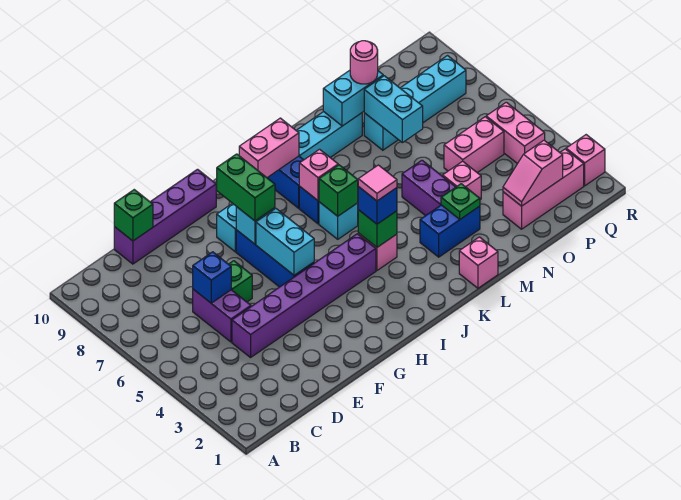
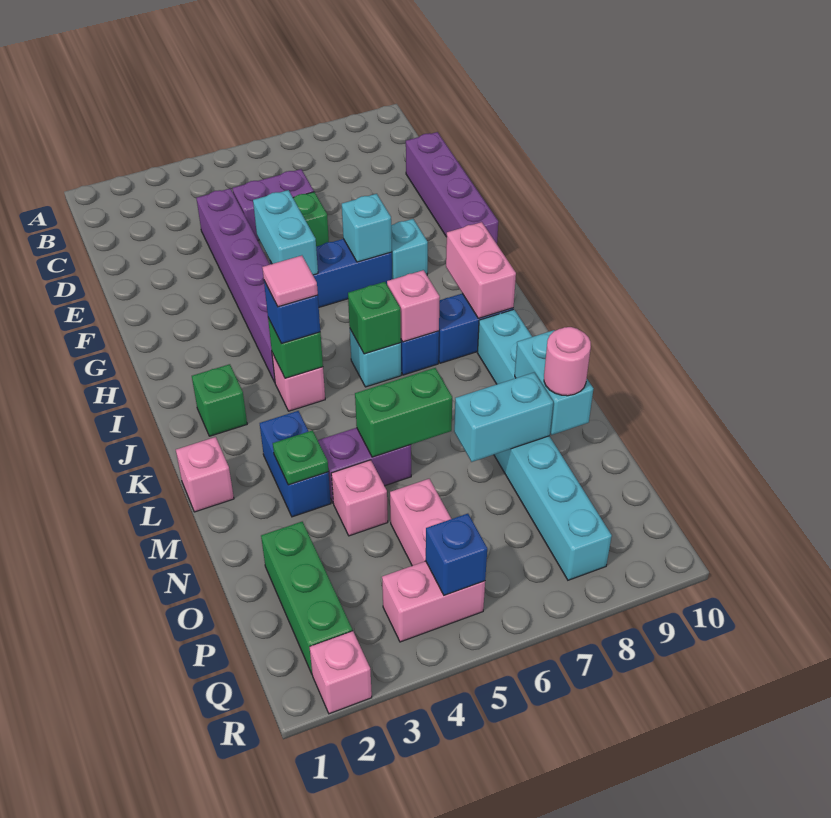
blue 1x1 brick [193,252,231,303] -> blue 1x1 brick moved to [426,514,487,595]
green 1x1 brick [114,190,153,241] -> green 1x1 brick moved to [192,364,247,436]
cyan 1x2 brick [256,209,314,275] -> cyan 1x2 brick turned to [253,190,318,275]
green 1x2 brick [217,154,275,221] -> green 1x2 brick moved to [355,368,452,457]
pink 1x3 brick [503,149,584,229] -> green 1x3 brick [261,522,352,674]
pink 1x2 slope [503,140,563,206] -> none

